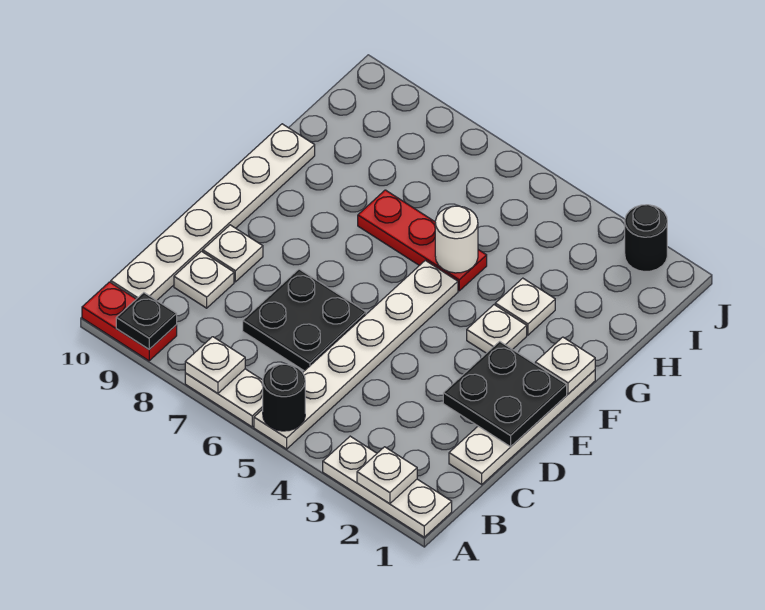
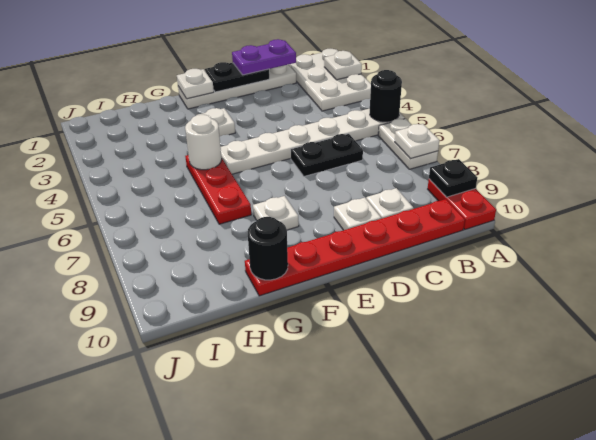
white 1x3 plate [323,436,452,537] -> white 2x3 plate [289,49,371,111]
white 1x6 plate [111,124,315,300] -> red 1x6 plate [245,199,465,296]
none -> purple 1x2 plate [232,39,296,75]
black 2x2 plate [243,269,366,371] -> black 1x2 plate [291,134,363,176]
black 2x2 plate [443,341,567,447] -> black 1x2 plate [205,62,269,92]
white 1x1 plate [495,278,555,335] -> white 1x1 plate moved to [253,196,299,230]
black 1x1 round brick [625,205,667,272] -> black 1x1 round brick moved to [248,217,288,280]

